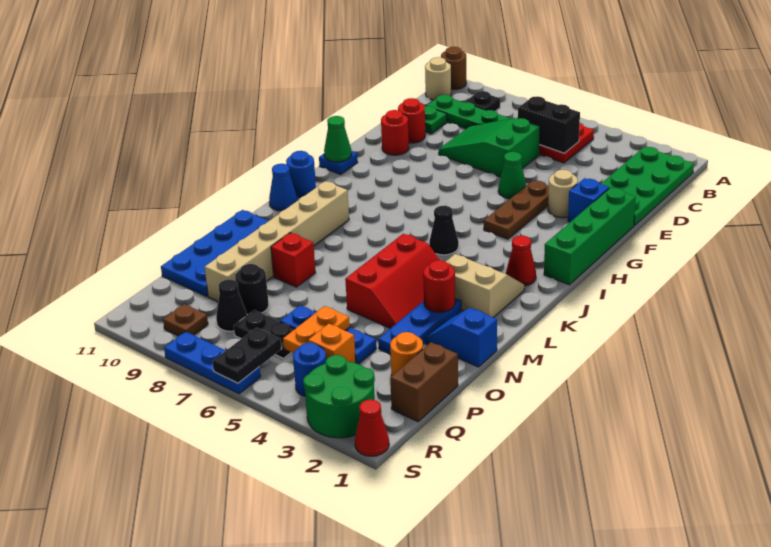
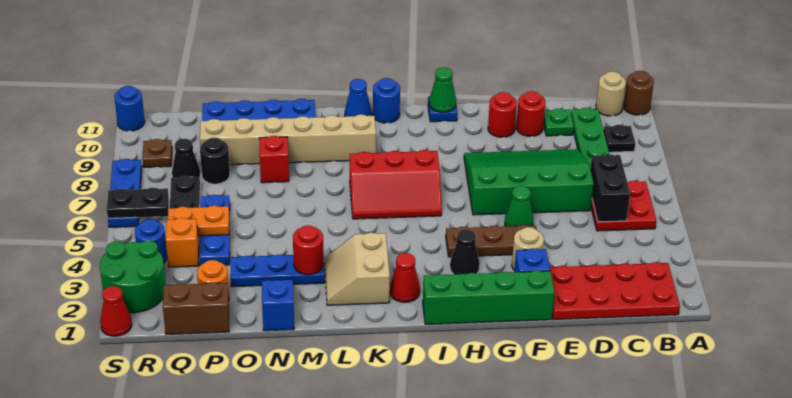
green 2x4 plate [601,147,694,226] -> red 2x4 plate [550,262,680,320]
green 2x3 slope [439,118,540,177] -> green 3x4 slope [464,149,594,215]
black 1x1 cone [429,206,459,255] -> black 1x1 cone moved to [450,229,480,274]
tan 2x2 slope [446,254,524,318] -> tan 2x2 slope turned to [325,233,390,305]
red 2x3 slope [345,234,440,329] -> red 2x3 slope moved to [350,150,442,219]
none -> blue 1x1 round brick [114,86,145,131]

